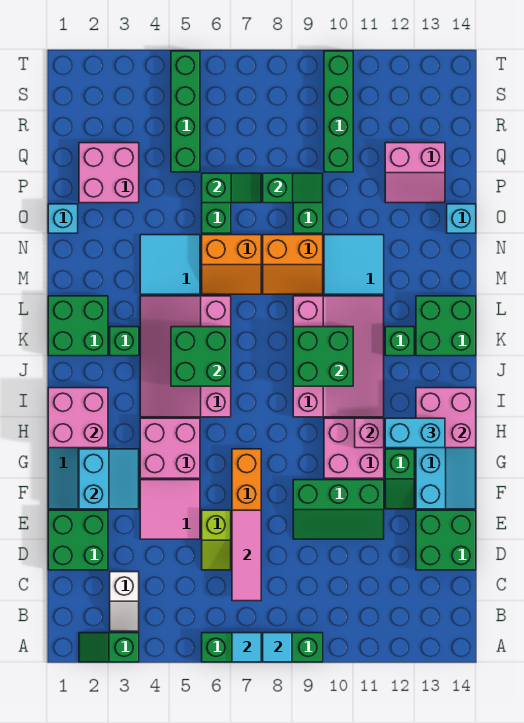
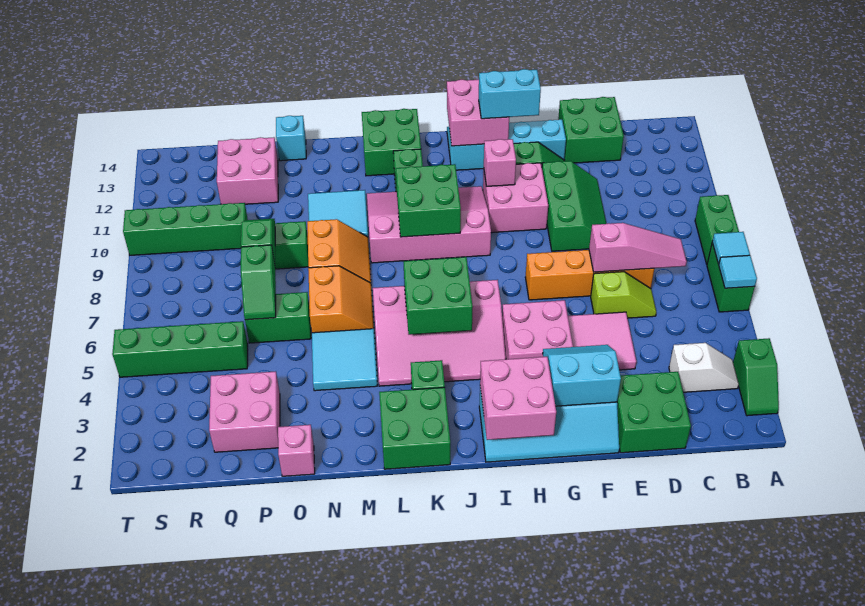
cyan 1x1 tile [263,633,292,662] -> cyan 1x1 tile moved to [719,255,757,288]
pink 1x3 tile [232,510,261,601] -> pink 1x3 slope [589,223,687,272]
cyan 1x2 brick [385,418,445,448] -> cyan 1x2 brick turned to [479,69,541,119]
cyan 1x1 brick [48,204,78,233] -> pink 1x1 brick [278,425,315,476]
green 1x2 slope [202,173,261,203] -> green 1x2 slope turned to [241,245,276,320]
pink 2x2 slope [385,143,445,203] -> pink 2x2 brick [217,137,278,204]

